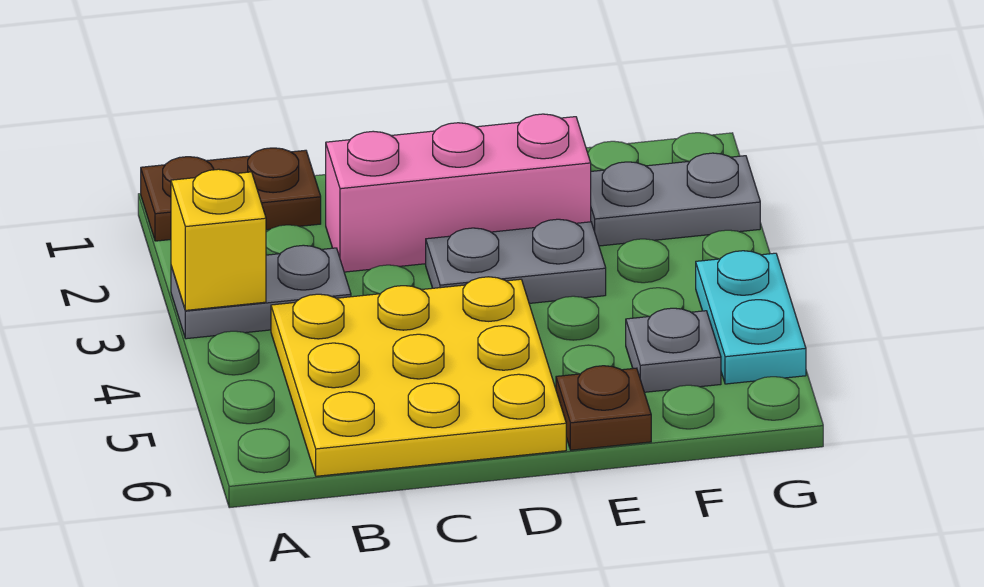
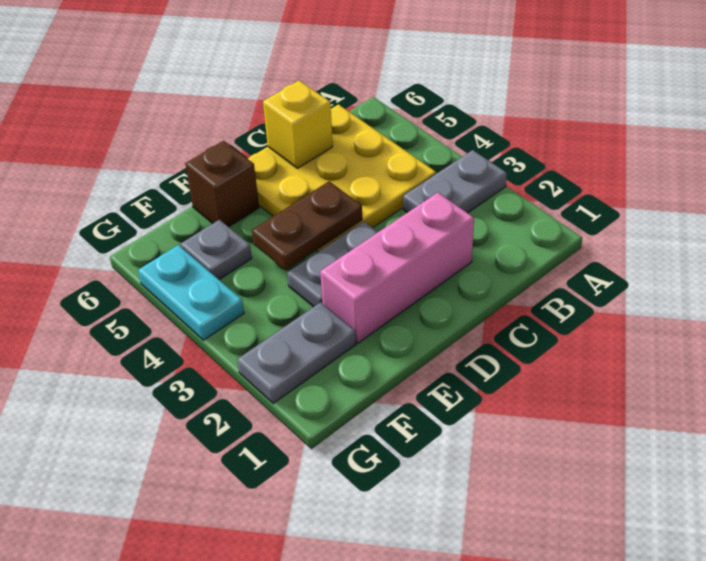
brown 1x2 plate [141,148,321,241] -> brown 1x2 plate moved to [252,181,362,270]
yellow 1x1 brick [171,169,266,310] -> yellow 1x1 brick moved to [263,80,333,168]
brown 1x1 plate [556,366,651,450] -> brown 1x1 brick [185,141,259,227]

